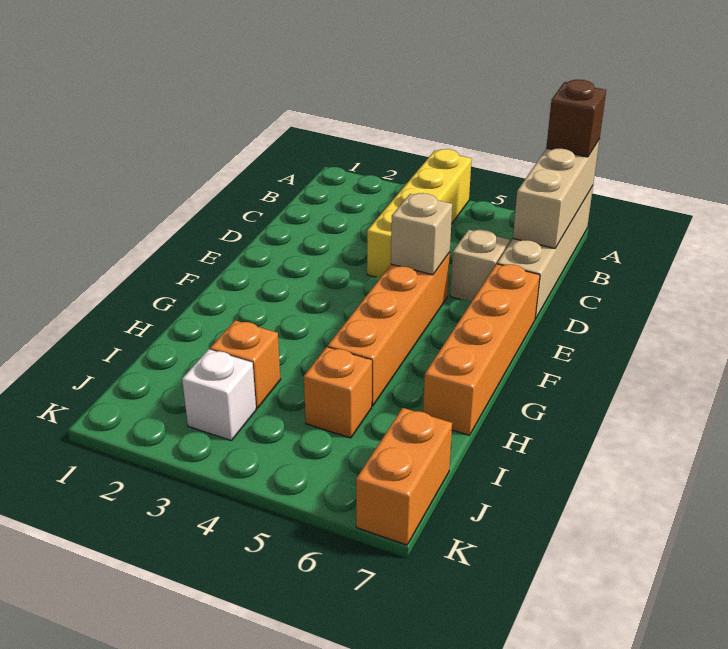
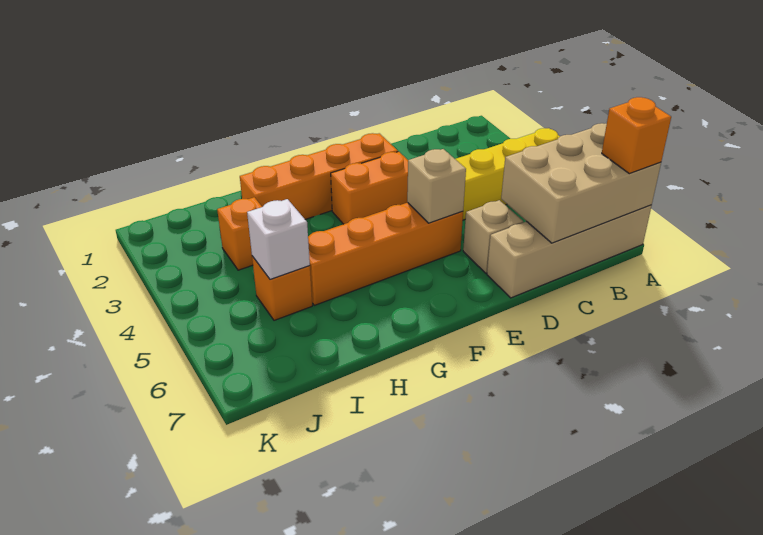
tan 1x3 brick [513,139,600,248] -> tan 2x3 brick [501,123,661,243]
brown 1x1 brick [546,80,606,157] -> orange 1x1 brick [602,97,671,174]
orange 1x4 brick [423,264,540,435] -> orange 1x4 brick moved to [240,133,398,219]
white 1x1 brick [182,349,256,441] -> white 1x1 brick moved to [247,199,310,279]
orange 1x2 brick [356,408,452,545] -> orange 1x2 brick moved to [331,152,408,224]

